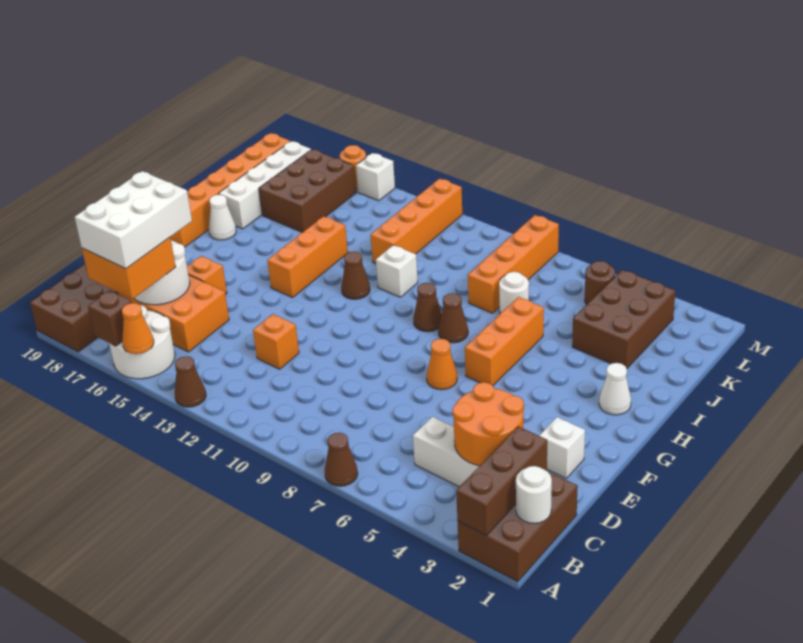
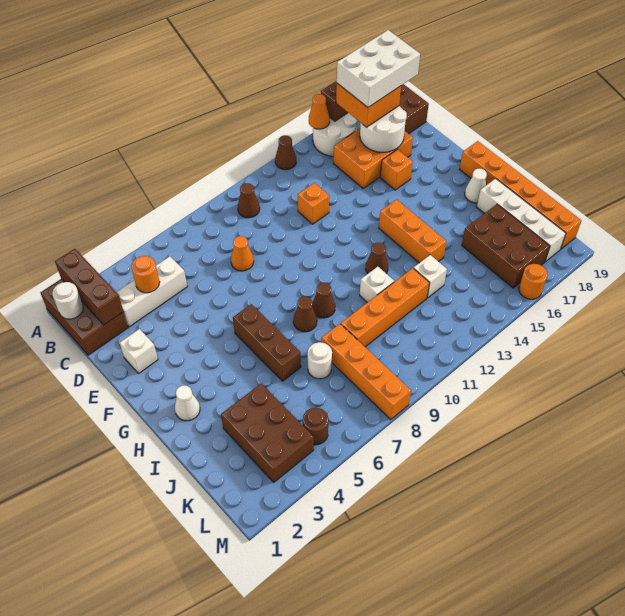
brown 1x1 cone [325,433,358,486] -> brown 1x1 cone moved to [238,183,260,218]
white 2x3 brick [75,171,192,269] -> white 2x3 brick turned to [337,30,420,107]
orange 2x2 round brick [452,382,524,466] -> orange 1x1 round brick [131,256,160,293]
orange 1x1 cone [427,339,457,390] -> orange 1x1 cone moved to [231,236,254,271]
orange 1x3 brick [465,297,544,386] -> brown 1x3 brick [233,304,301,381]
orange 1x4 brick [371,179,462,264] -> orange 1x4 brick turned to [341,268,429,347]
white 1x1 brick [356,153,395,201] -> white 1x1 brick moved to [414,255,447,298]

